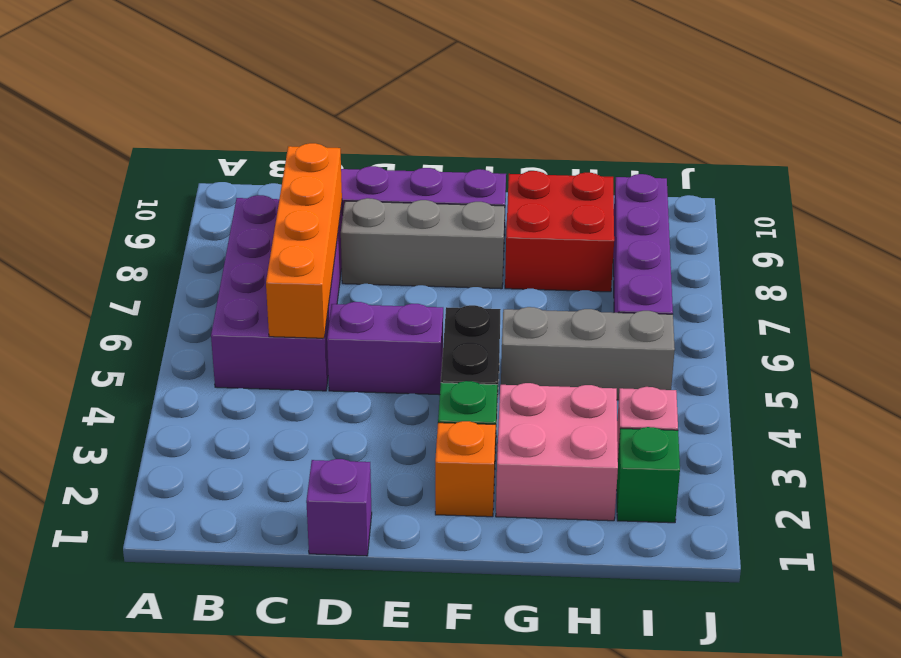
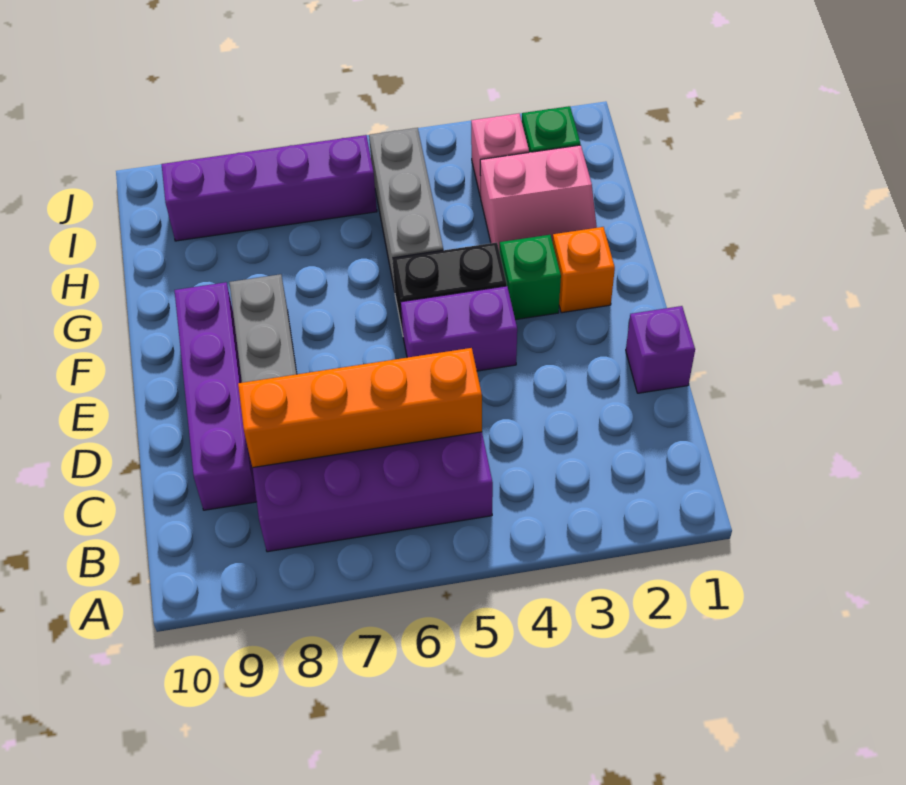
purple 1x2 brick [327,302,443,395] -> purple 1x2 brick turned to [401,286,517,371]
pink 2x2 brick [496,383,618,521] -> pink 2x2 slope [480,145,597,252]
red 2x2 brick [505,171,614,292] -> none

